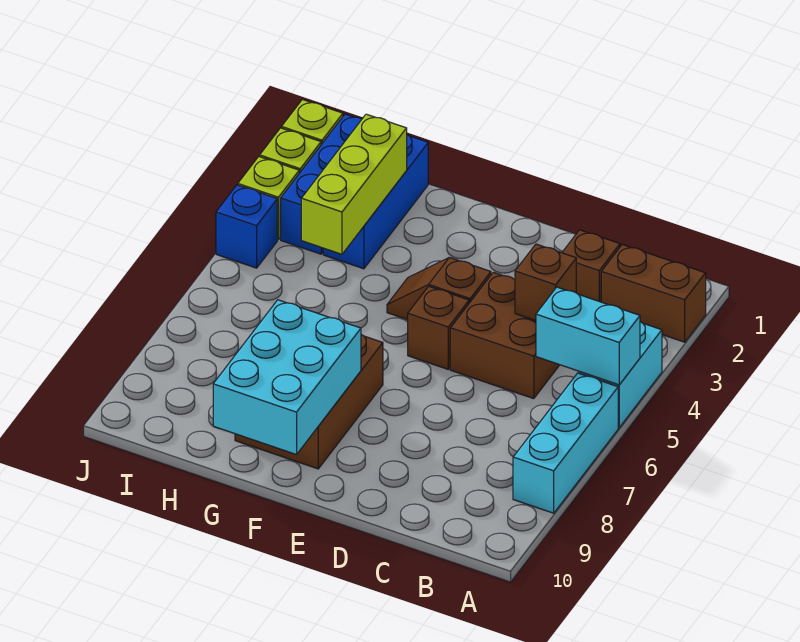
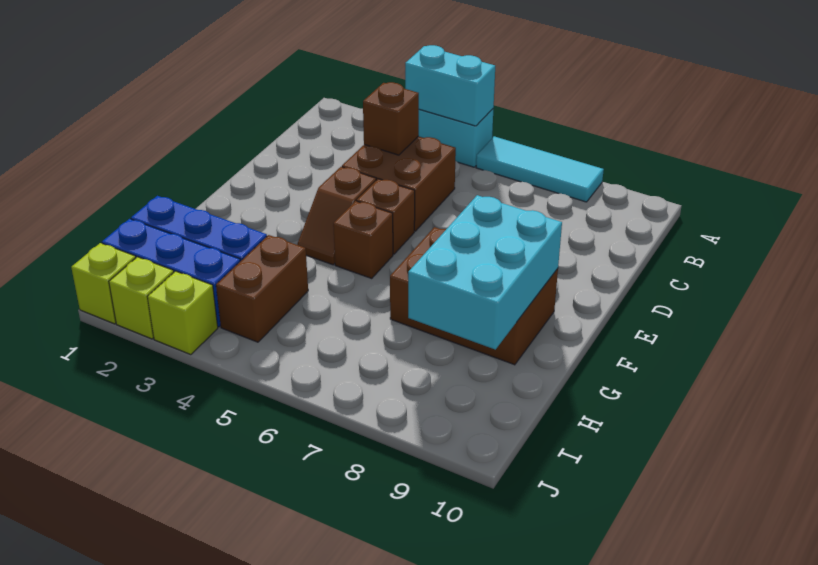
brown 1x2 brick [601,244,706,342] -> brown 1x2 brick moved to [216,235,308,342]
cyan 1x2 brick [536,287,640,385] -> cyan 1x2 brick turned to [405,45,495,126]
cyan 1x3 brick [513,373,618,513] -> cyan 1x3 tile [476,136,604,202]
brown 1x1 brick [562,230,620,302] -> brown 1x1 brick moved to [333,201,393,278]
cyan 2x3 brick [213,300,361,455] -> cyan 2x3 brick turned to [408,195,562,350]
lime 1x3 brick [301,114,407,254] -> none
blue 1x1 brick [216,185,277,268] -> none

